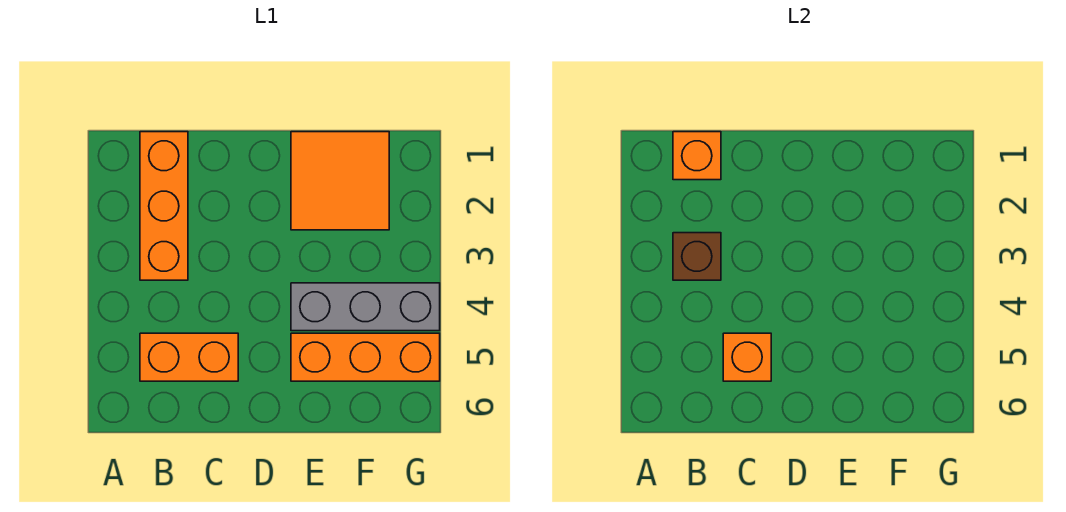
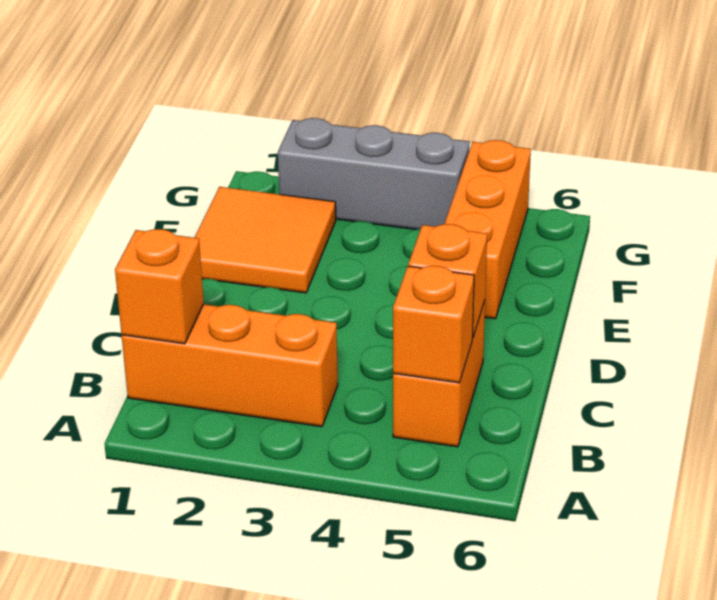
brown 1x1 brick [673,233,721,280] -> none
none -> orange 1x1 brick [393,266,474,383]
grey 1x3 brick [291,283,440,331] -> grey 1x3 brick turned to [278,118,470,230]

